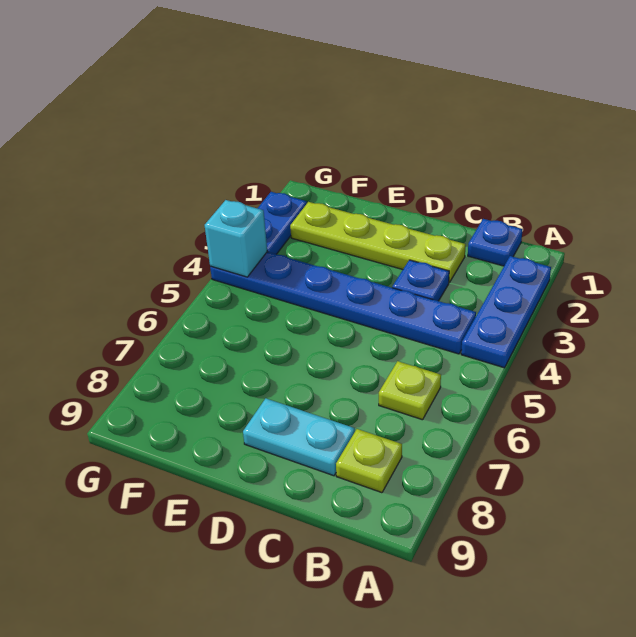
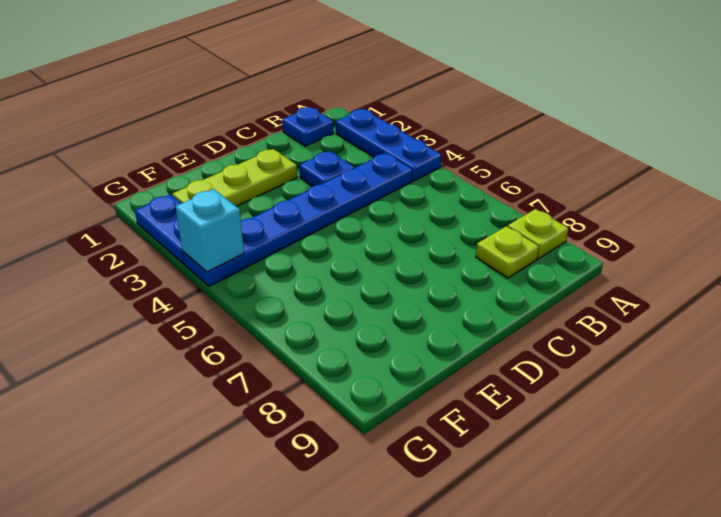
lime 1x1 plate [379,361,441,420] -> lime 1x1 plate moved to [508,209,568,259]
lime 1x4 plate [290,202,466,283] -> lime 1x3 plate [172,149,297,206]
cyan 1x2 plate [243,398,355,476] -> none

